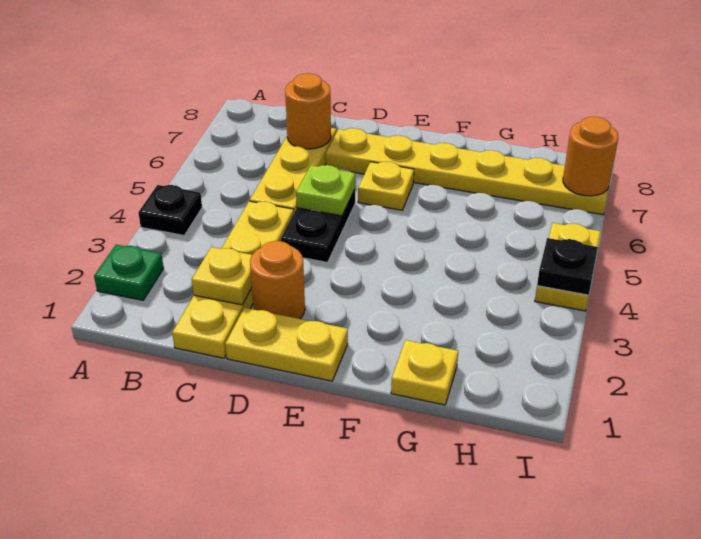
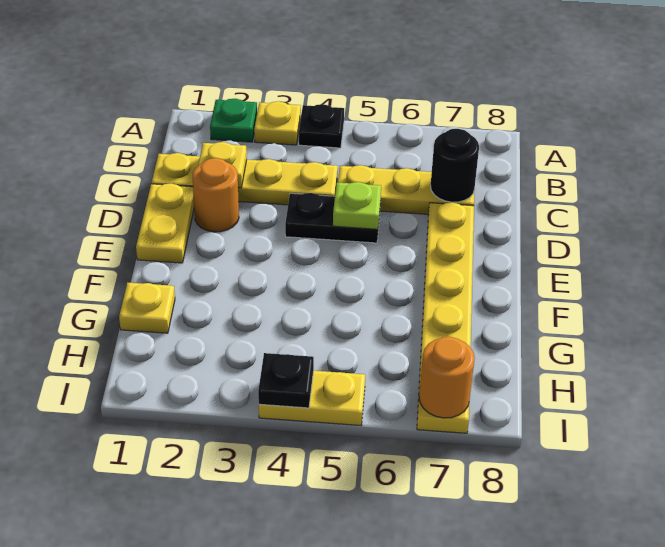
orange 1x1 round brick [285,73,331,149] -> black 1x1 round brick [431,129,479,202]
yellow 1x1 plate [358,162,414,210] -> yellow 1x1 plate moved to [254,101,301,145]

